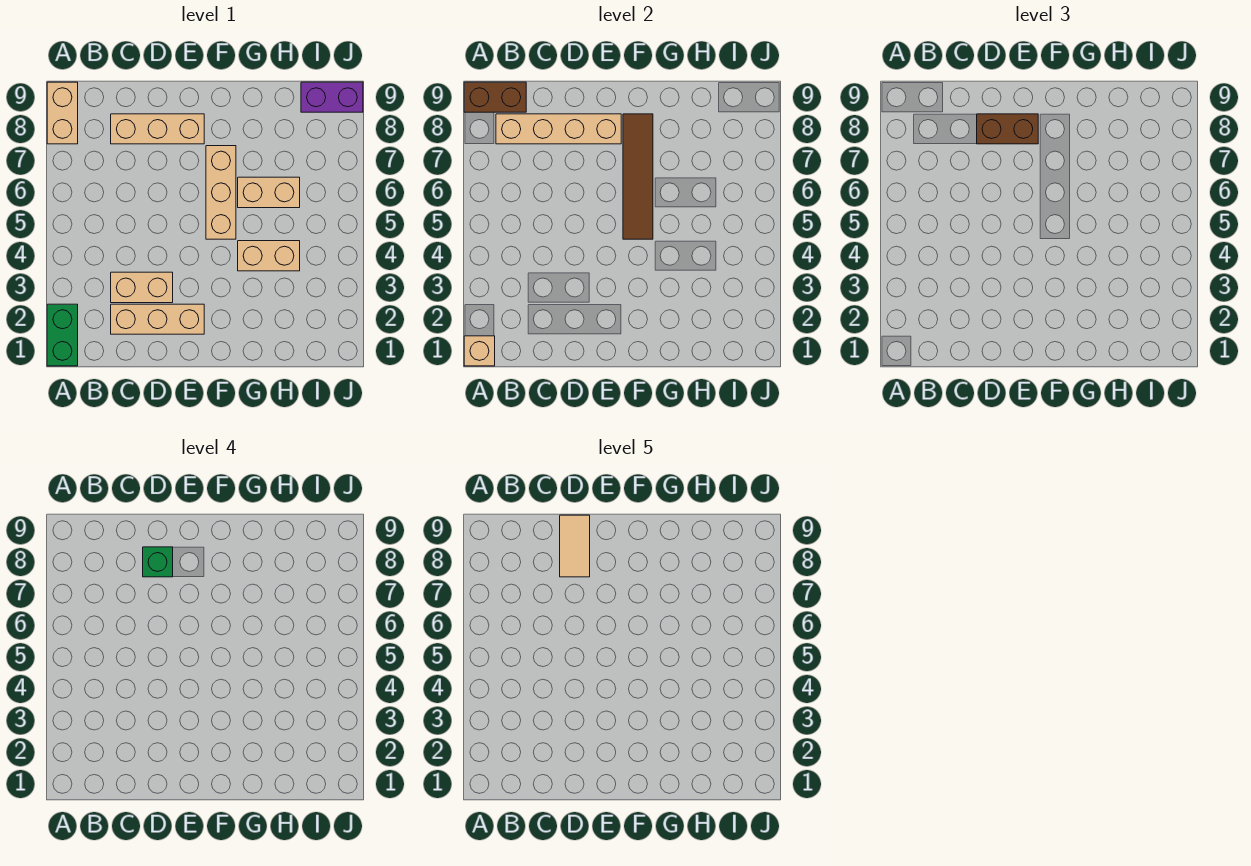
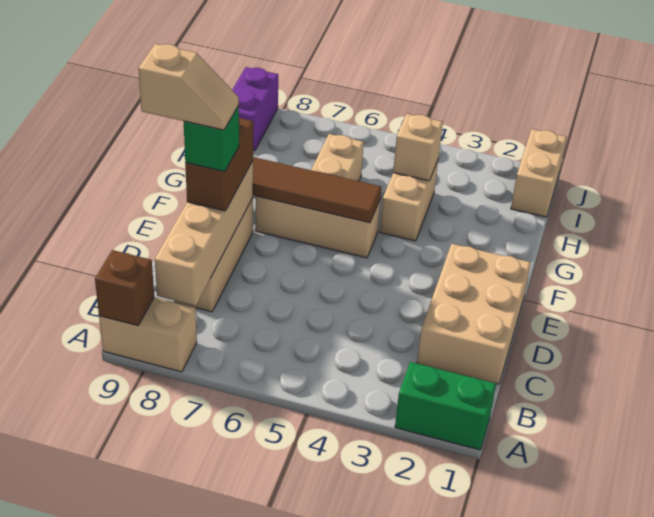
tan 1x1 brick [464,336,495,366] -> tan 1x1 brick moved to [393,114,443,181]
brown 1x2 brick [464,82,526,112] -> brown 1x1 brick [95,250,154,326]
tan 1x3 brick [111,304,204,334] -> tan 2x3 brick [417,244,531,384]
tan 1x2 brick [111,272,173,303] -> tan 1x2 brick moved to [511,129,567,217]
tan 1x2 tile [560,515,590,577] -> tan 1x2 slope [138,44,239,130]

